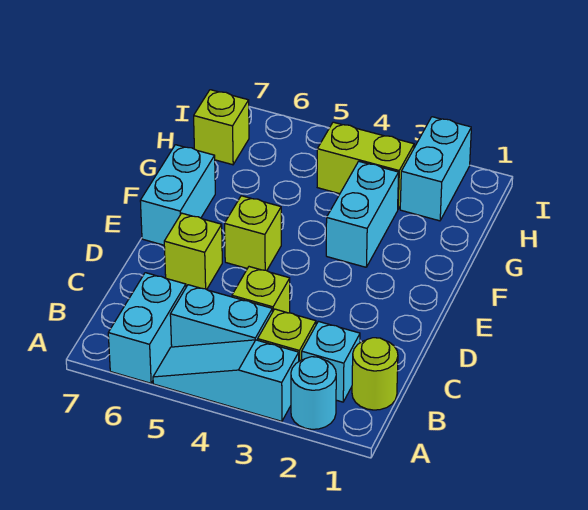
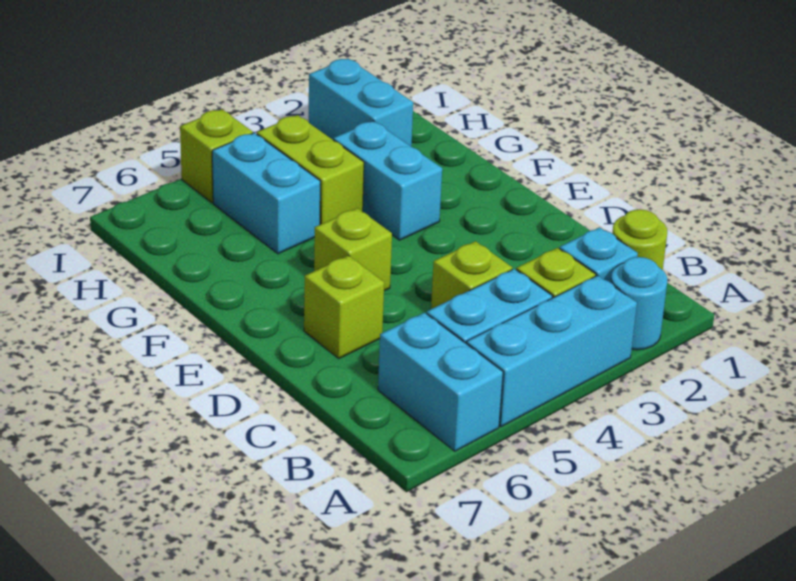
cyan 1x3 slope [153,340,299,421] -> cyan 1x3 brick [466,275,637,427]
cyan 1x2 brick [140,145,215,245] -> cyan 1x2 brick moved to [212,133,320,254]
lime 1x2 brick [317,122,414,209] -> lime 1x2 brick turned to [257,115,364,225]
lime 1x1 brick [194,90,249,165] -> lime 1x1 brick moved to [180,109,253,203]

